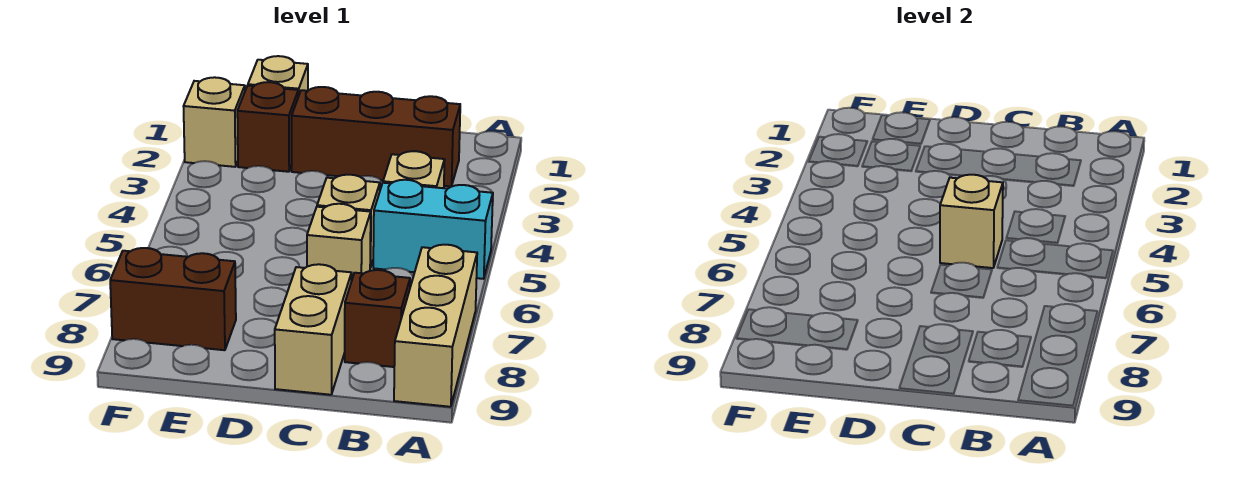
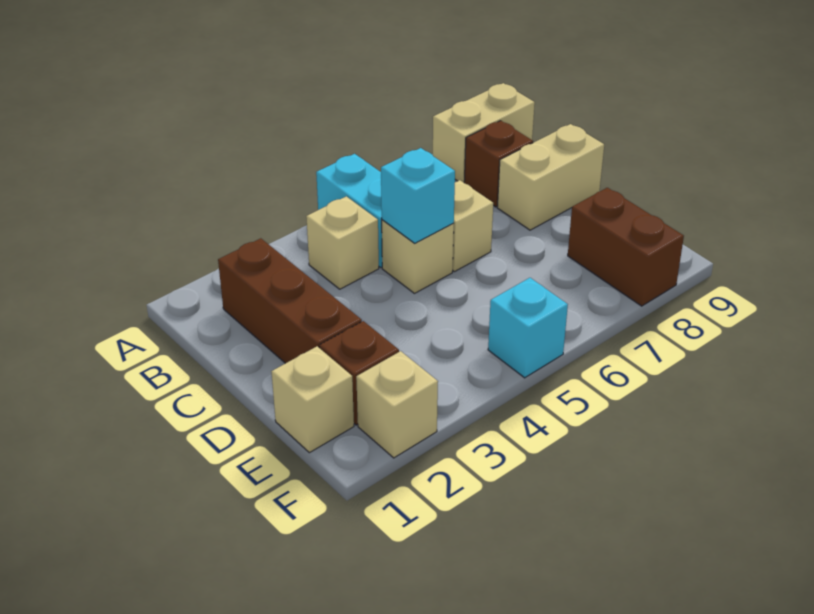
tan 1x3 brick [394,245,477,407] -> tan 1x2 brick [433,83,535,182]
tan 1x1 brick [940,175,1003,268] -> cyan 1x1 brick [381,148,455,243]
none -> cyan 1x1 brick [488,278,568,378]

